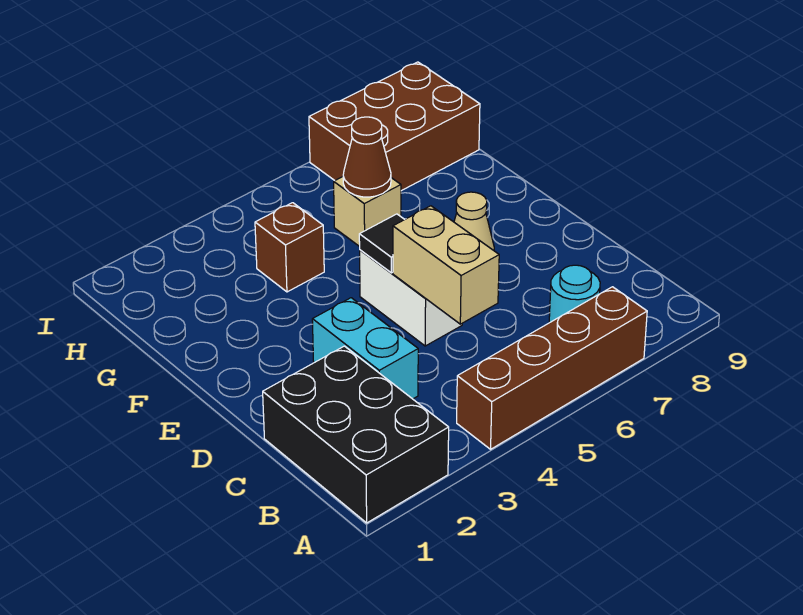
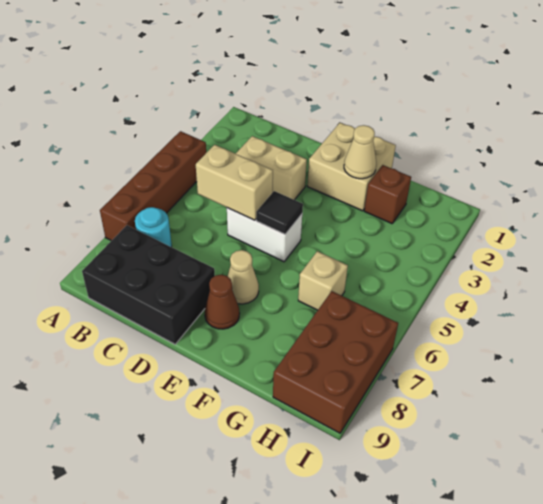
black 2x3 brick [263,346,449,523] -> black 2x3 brick moved to [82,225,215,344]
cyan 1x2 brick [312,298,418,399] -> tan 1x2 brick [236,136,307,200]
none -> tan 2x2 brick [307,123,396,211]
none -> tan 1x1 cone [344,125,376,179]
brown 1x1 brick [255,203,324,292] -> brown 1x1 brick moved to [364,165,411,224]
brown 1x1 cone [343,117,391,197] -> brown 1x1 cone moved to [205,275,240,329]

